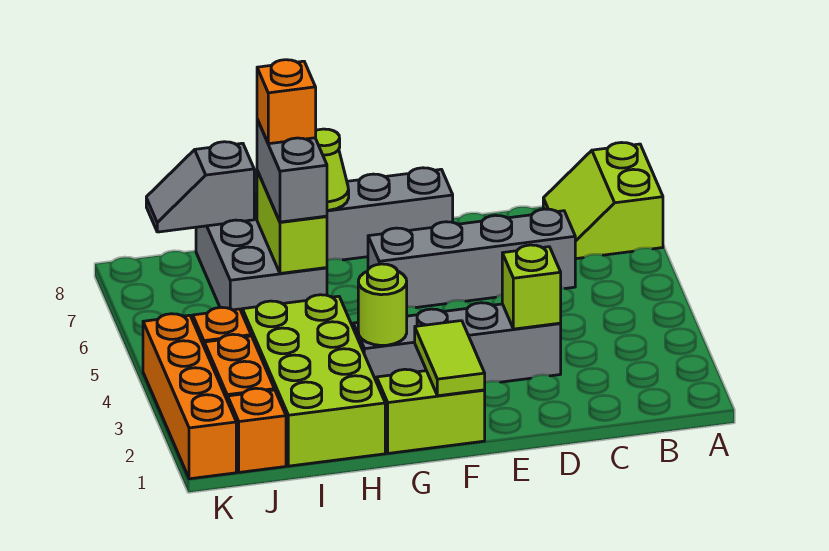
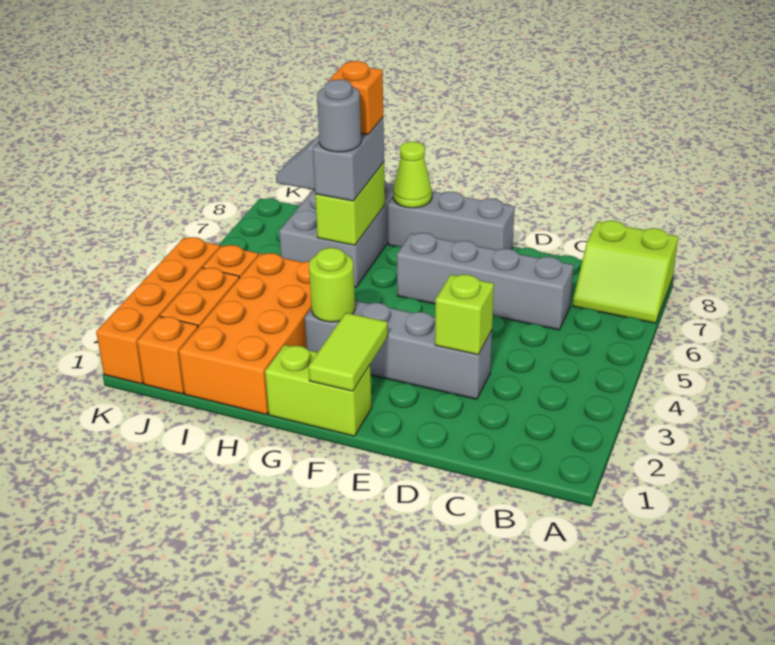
lime 2x2 slope [543,143,663,259] -> lime 2x2 slope turned to [573,221,678,323]
lime 2x4 brick [242,295,385,466] -> orange 2x4 brick [179,253,312,415]
none -> grey 1x1 round brick [317,79,361,152]

